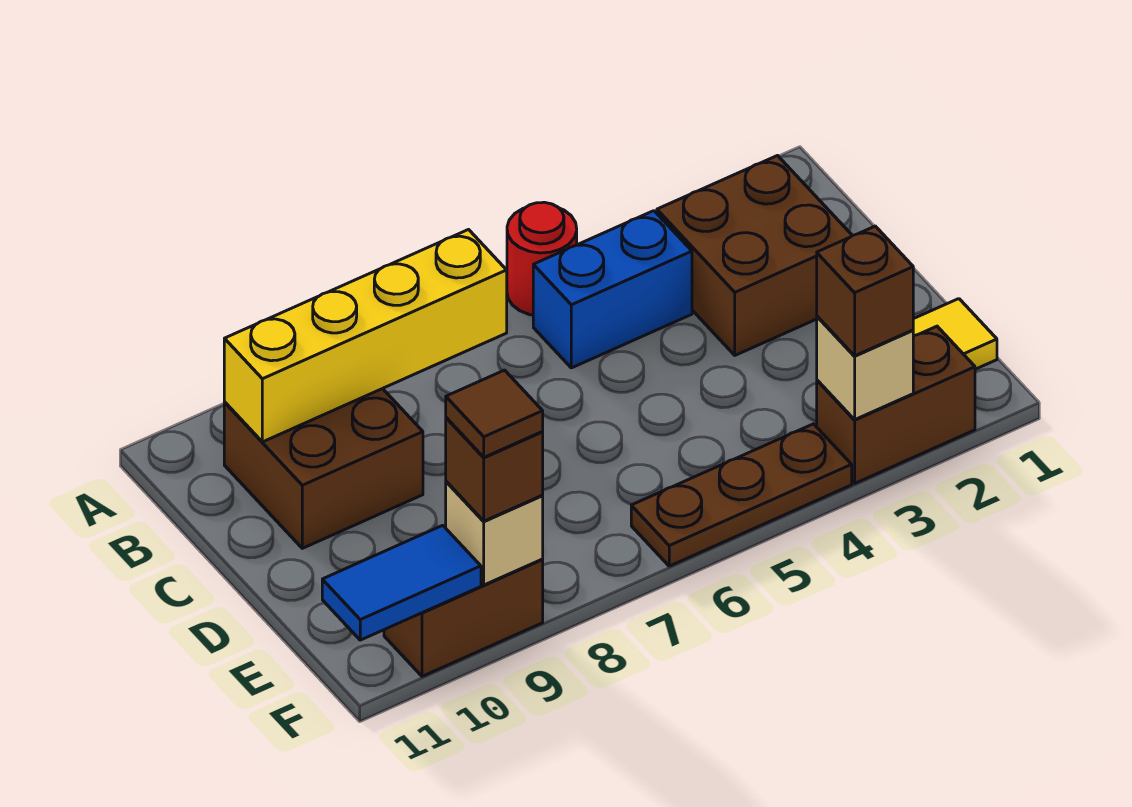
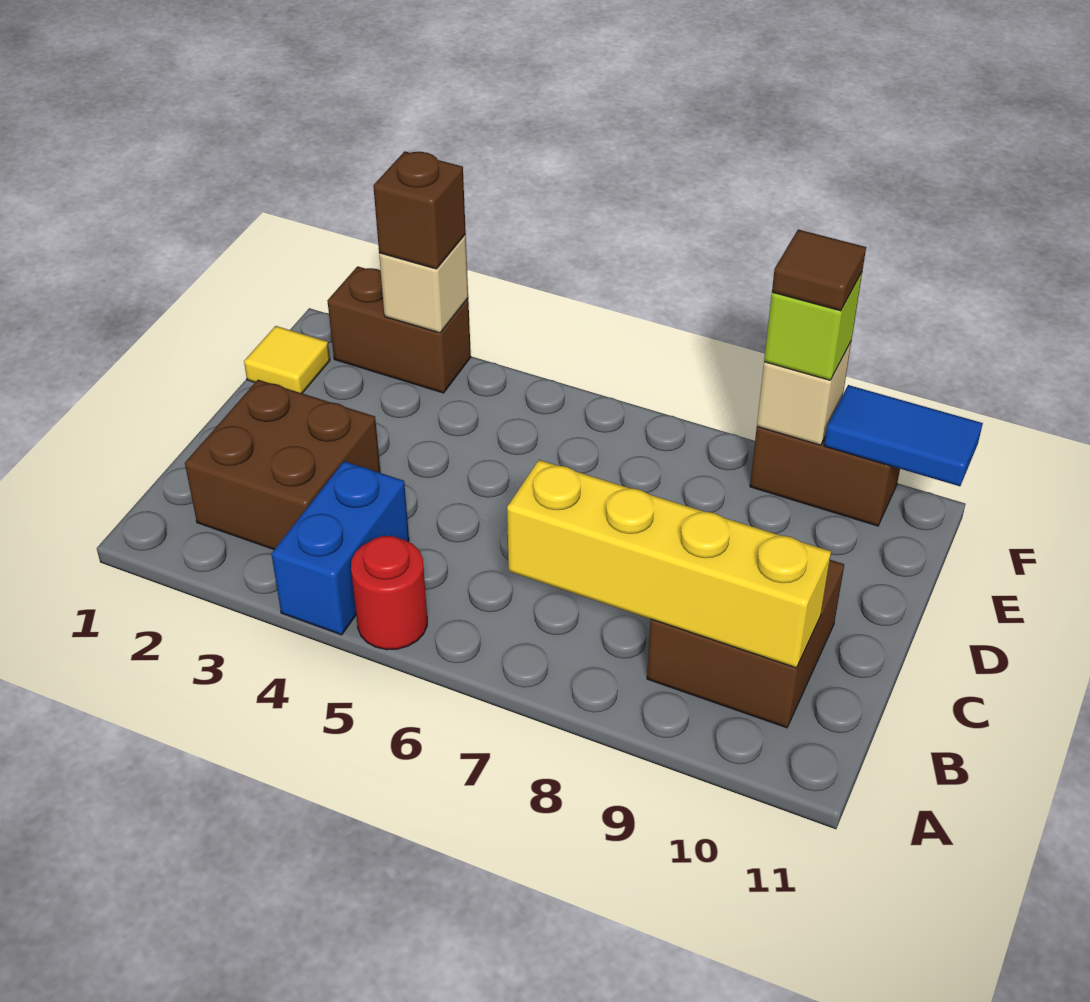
blue 1x2 brick [533,211,692,368] -> blue 1x2 brick turned to [271,461,409,635]
brown 1x3 plate [631,424,852,566] -> none
brown 1x1 brick [446,418,543,521] -> lime 1x1 brick [764,273,862,380]

